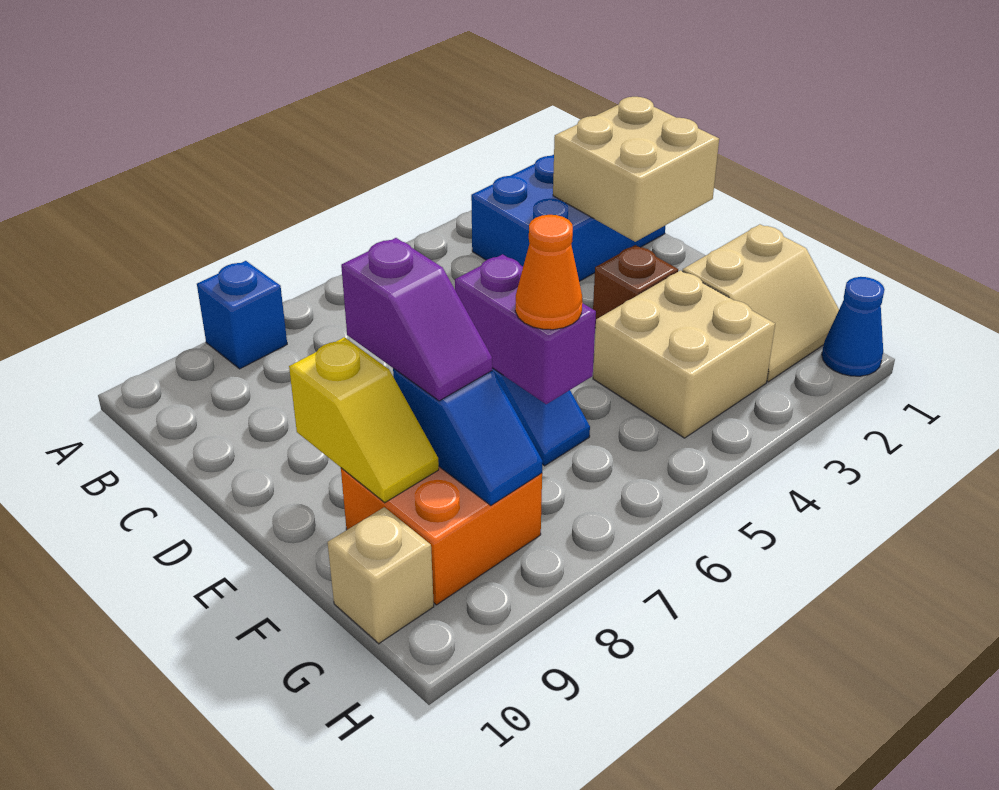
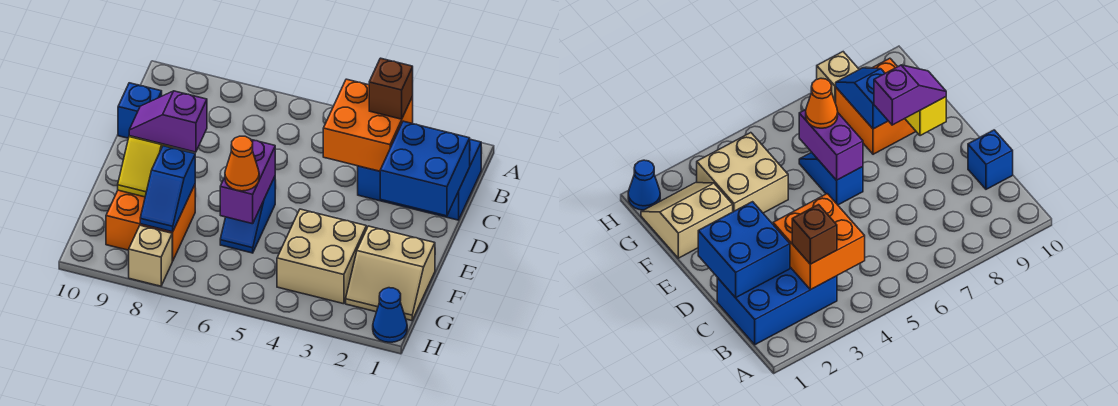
blue 1x1 brick [197,261,287,369] -> blue 1x1 brick moved to [118,83,162,138]
none -> orange 2x2 brick [323,79,413,171]
tan 2x2 brick [553,97,719,242] -> blue 2x2 brick [380,121,470,216]
brown 1x1 brick [593,245,678,328] -> brown 1x1 brick moved to [369,58,413,119]
purple 1x2 slope [341,238,492,401] -> purple 1x2 slope turned to [129,91,207,152]
tan 1x1 brick [328,507,434,644] -> tan 1x1 brick moved to [129,225,172,286]

